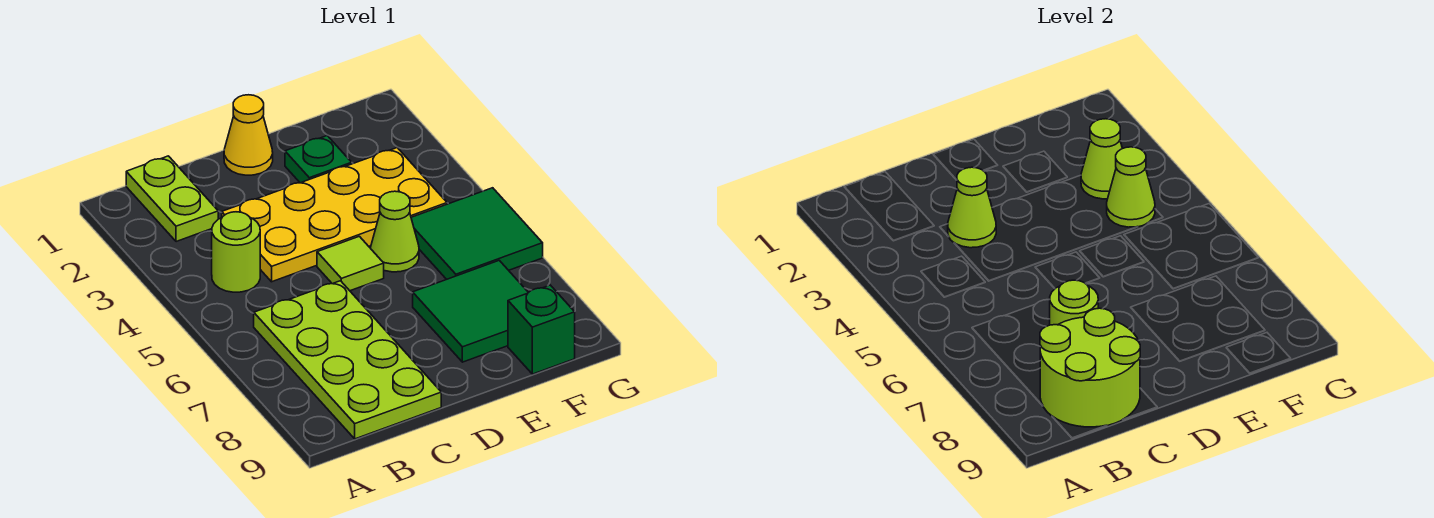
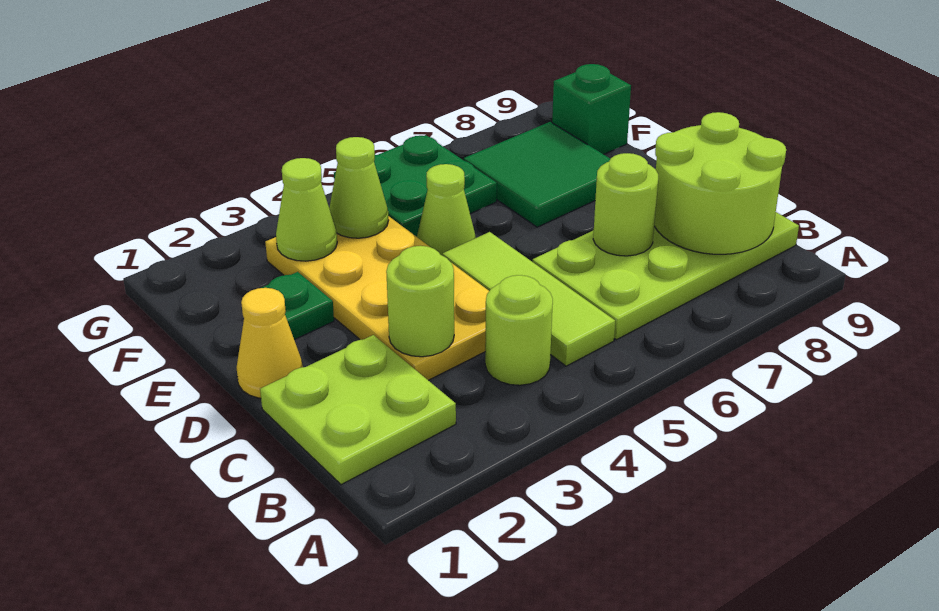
lime 1x2 plate [126,156,218,242] -> lime 2x2 plate [260,335,456,485]
lime 1x1 cone [948,167,996,248] -> lime 1x1 round brick [386,246,454,357]
lime 1x1 tile [317,236,384,291] -> lime 1x3 tile [443,232,615,366]
green 2x2 tile [411,188,543,279] -> green 2x2 plate [334,135,497,237]

